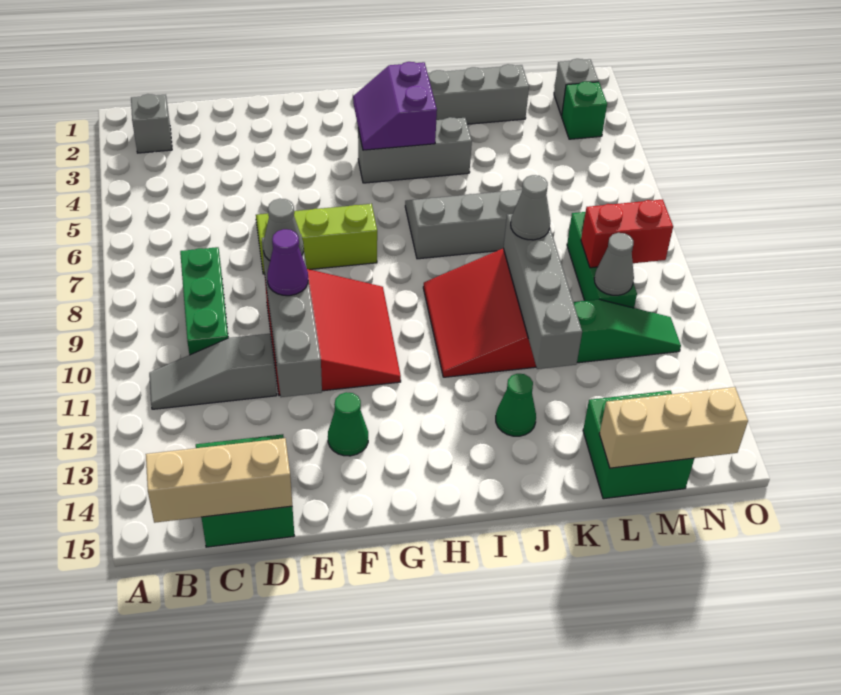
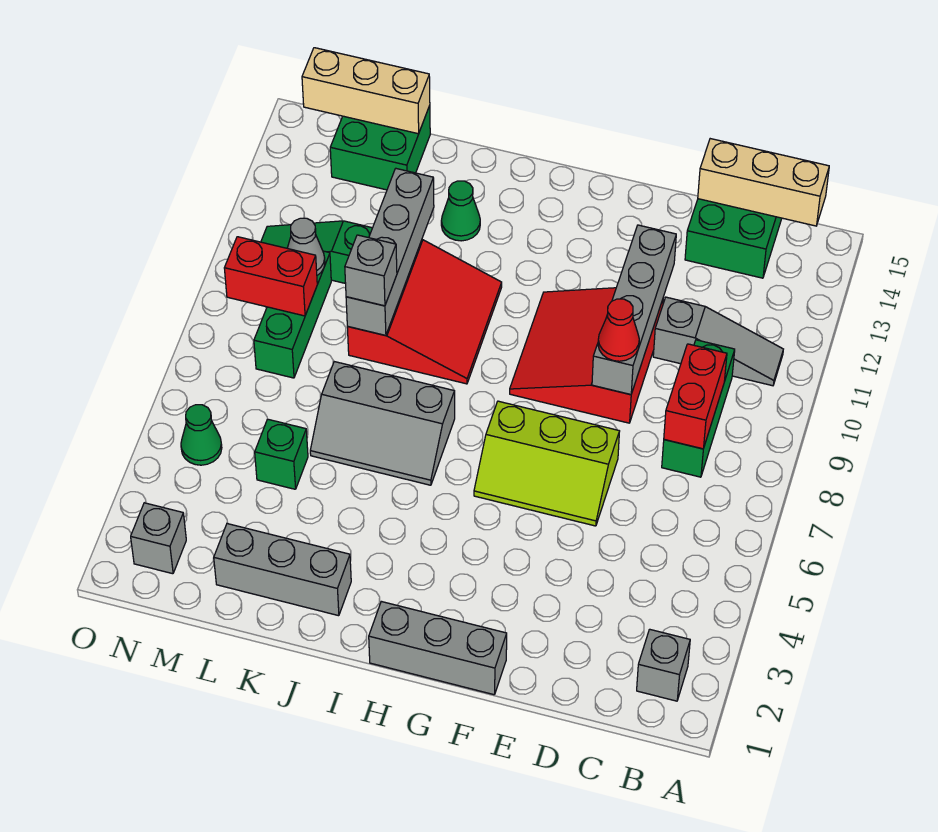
none -> red 1x2 brick [664,344,727,449]
grey 1x1 cone [263,199,304,260] -> red 1x1 cone [598,299,639,361]
purple 1x1 cone [267,229,308,296] -> none
green 1x1 cone [328,392,368,456] -> green 1x1 cone moved to [181,405,222,465]
purple 2x2 slope [353,62,437,150] -> none
grey 1x3 brick [358,117,472,183] -> grey 1x3 brick moved to [369,601,507,695]
grey 1x1 cone [511,175,550,240] -> grey 1x1 brick [345,235,397,306]
green 1x1 brick [562,81,607,139] -> green 1x1 brick moved to [255,419,308,489]

